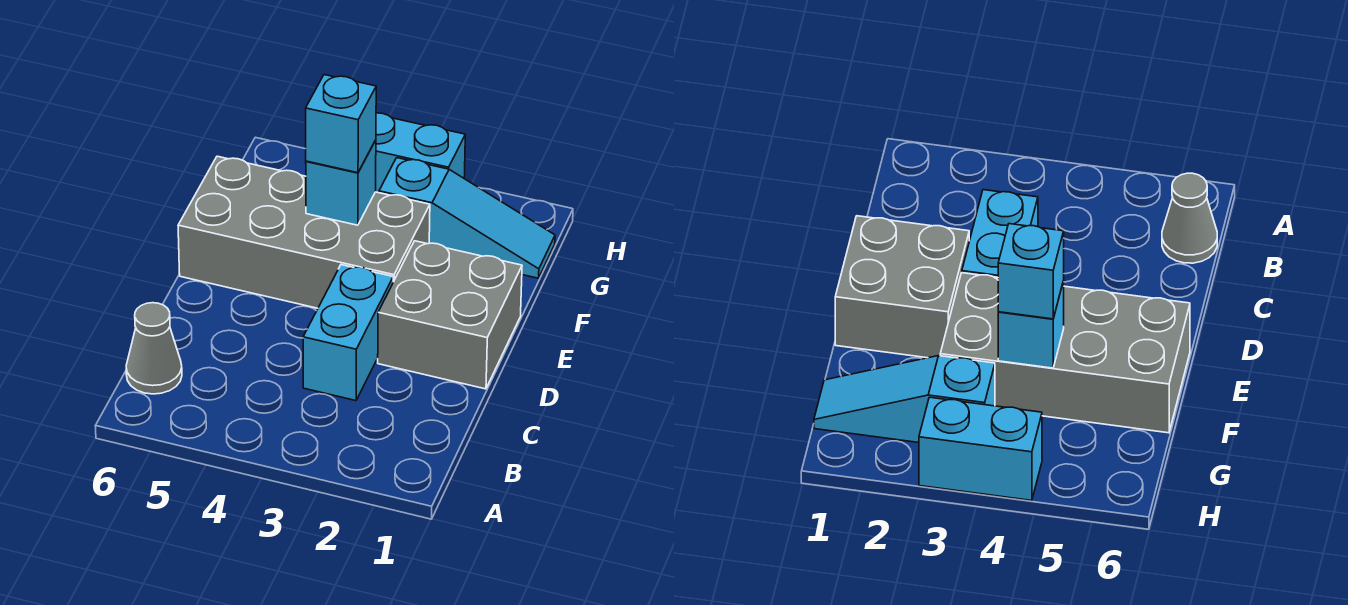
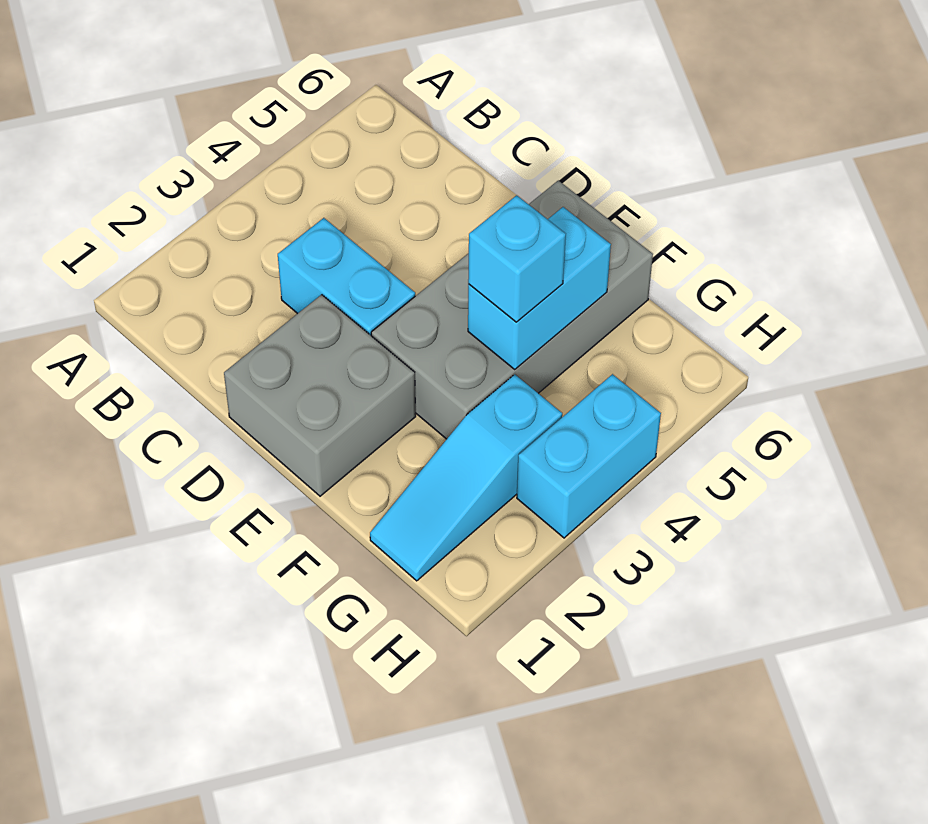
grey 1x1 cone [126,303,182,394] -> none
cyan 1x1 brick [306,140,376,225] -> cyan 1x2 brick [468,207,611,369]

